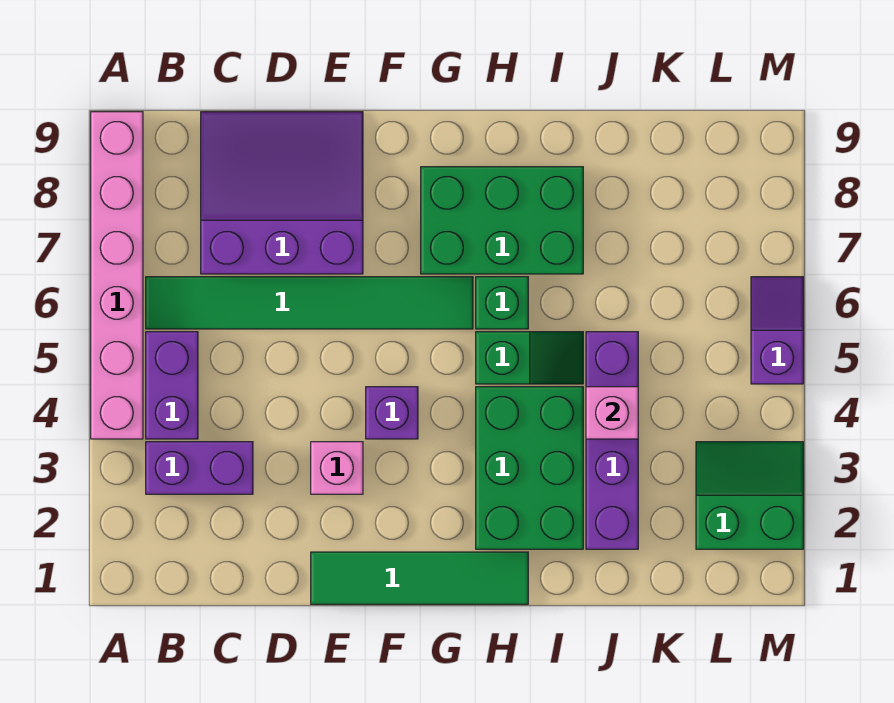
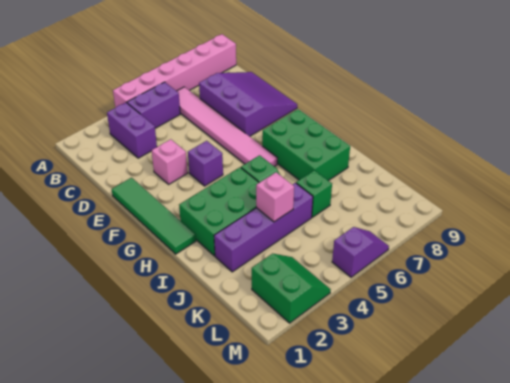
green 1x6 tile [146,277,473,329] -> pink 1x6 tile [177,87,277,167]
green 1x1 brick [476,277,528,329] -> green 1x1 brick moved to [296,170,332,217]

